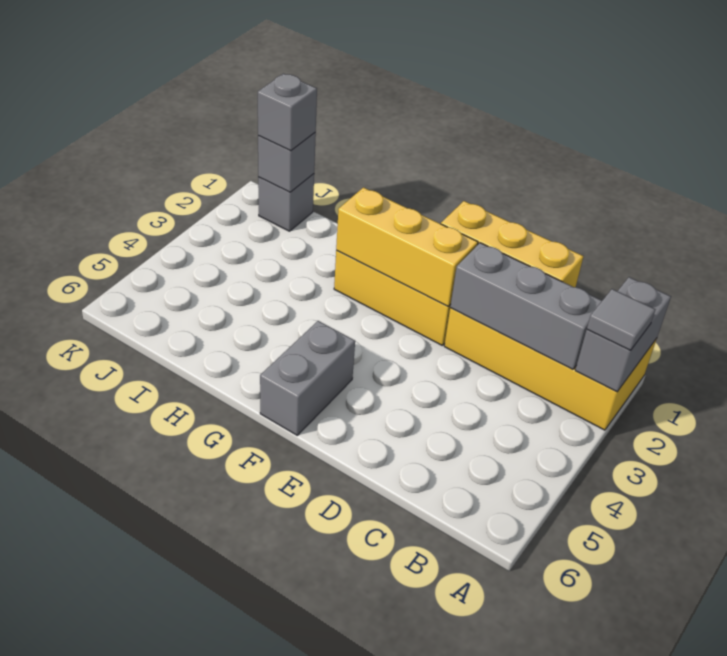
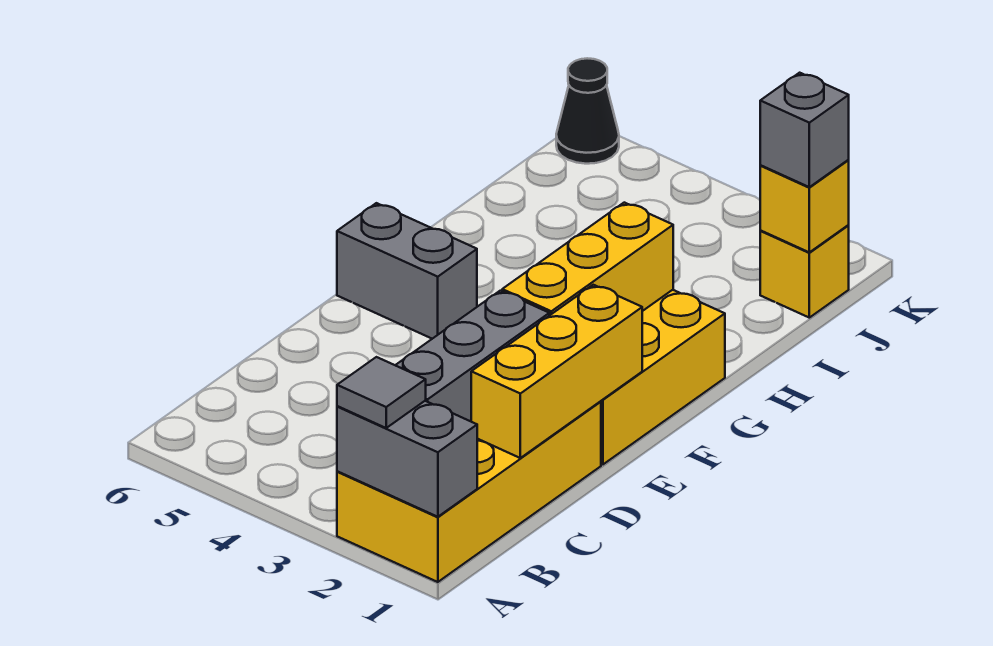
grey 1x1 brick [258,174,314,231] -> yellow 1x1 brick [760,226,849,318]
grey 1x1 brick [258,133,316,192] -> yellow 1x1 brick [760,160,849,252]
none -> black 1x1 cone [556,58,619,164]

